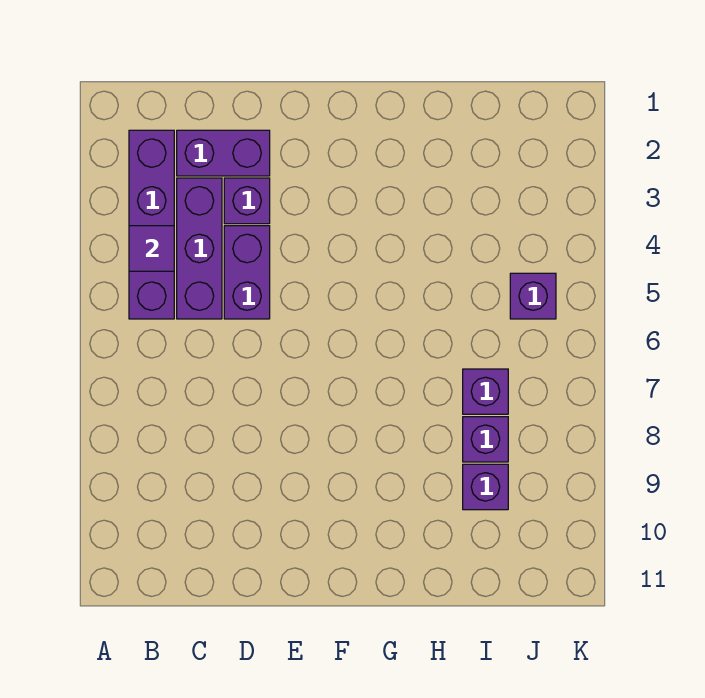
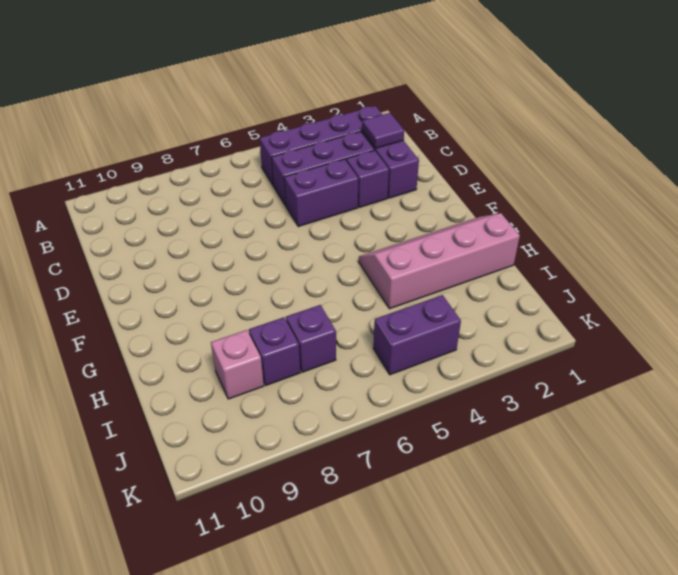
purple 1x1 tile [129,226,174,271] -> purple 1x1 tile moved to [362,113,404,148]
none -> pink 2x4 slope [358,213,520,309]
purple 1x1 brick [463,464,508,510] -> pink 1x1 brick [211,330,264,399]
purple 1x1 brick [510,273,556,319] -> purple 1x2 brick [373,295,461,375]

